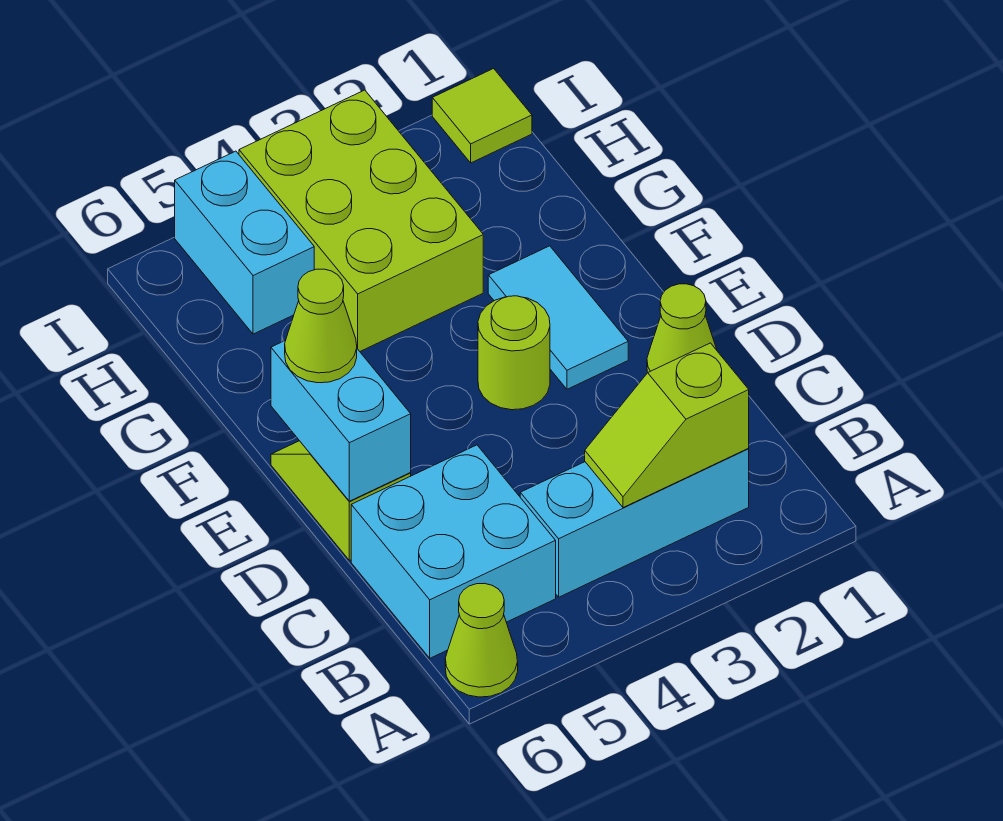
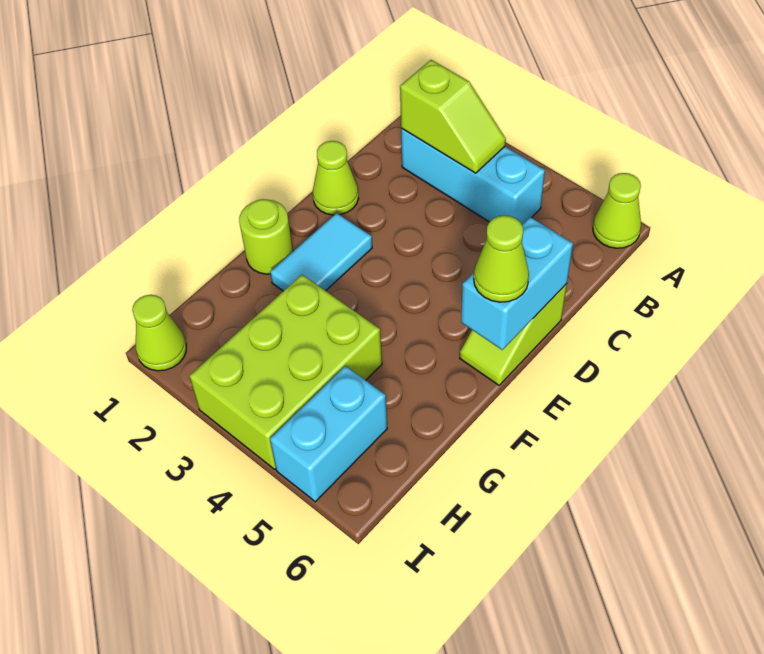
cyan 2x2 brick [351,445,556,658] -> none
lime 1x1 round brick [478,296,550,410] -> lime 1x1 round brick moved to [239,199,293,274]
lime 1x1 tile [432,69,532,163] -> lime 1x1 cone [132,295,186,371]

